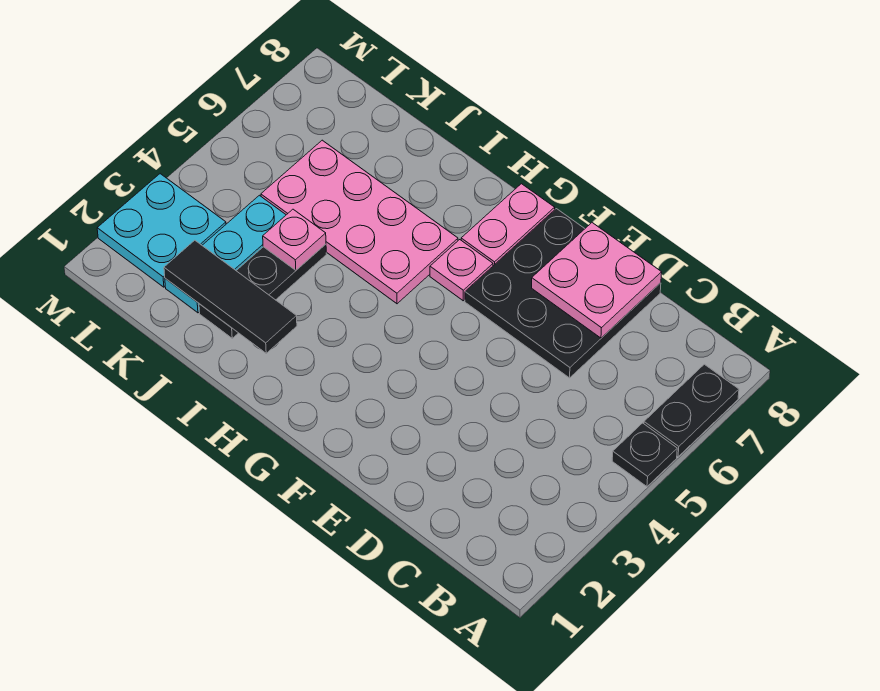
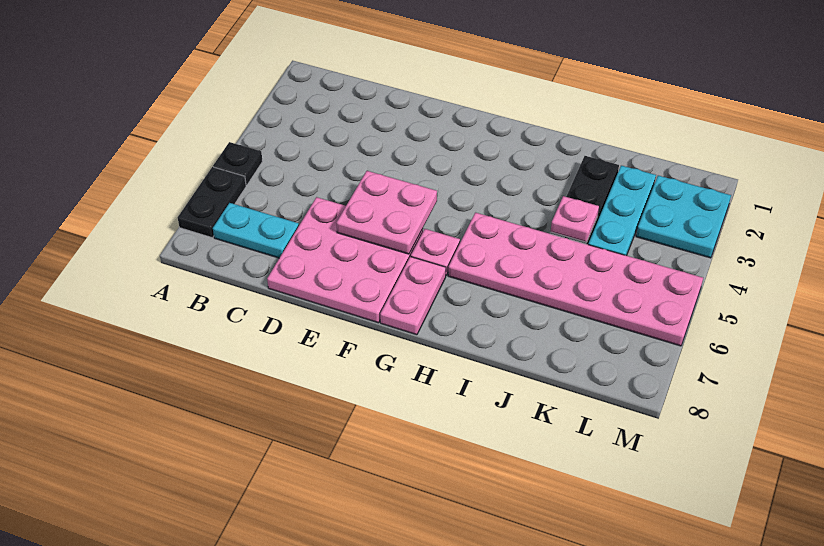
none -> cyan 1x2 plate [213,203,299,258]
black 3x3 plate [465,209,661,378] -> pink 3x3 plate [267,197,423,323]
pink 2x2 plate [532,223,662,338] -> pink 2x2 plate moved to [337,171,437,254]
pink 2x4 plate [261,140,458,304] -> pink 2x6 plate [448,213,703,346]
black 1x3 tile [164,240,297,353] -> none

